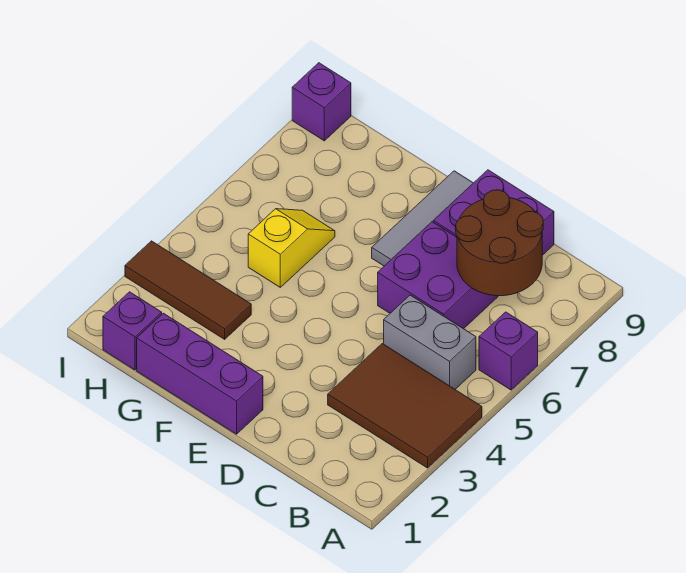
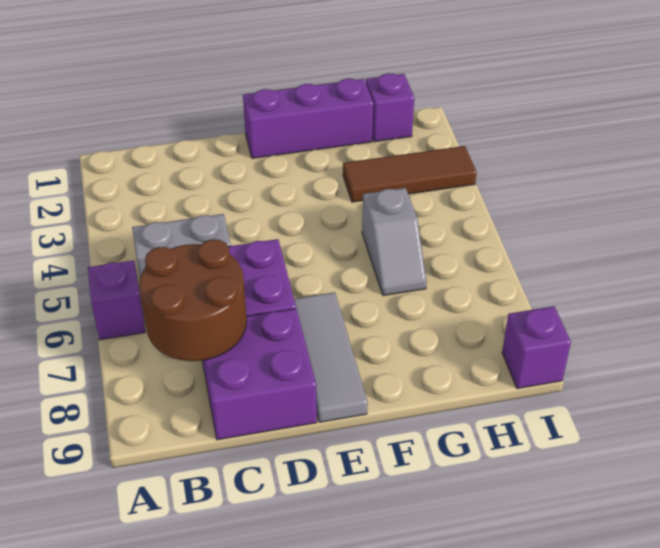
brown 2x3 tile [328,344,482,468] -> none
yellow 1x2 slope [248,209,335,287] -> grey 1x2 slope [362,188,427,296]

